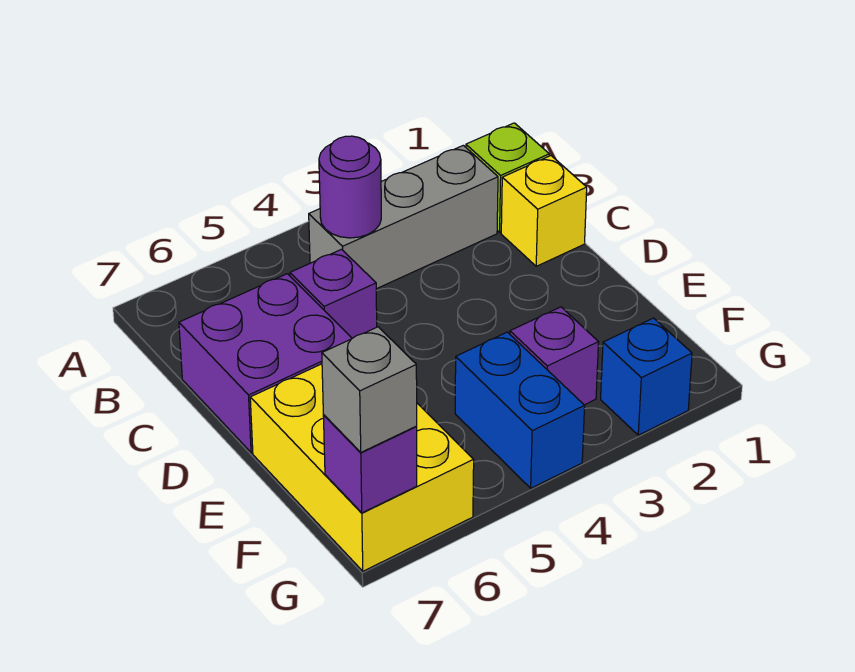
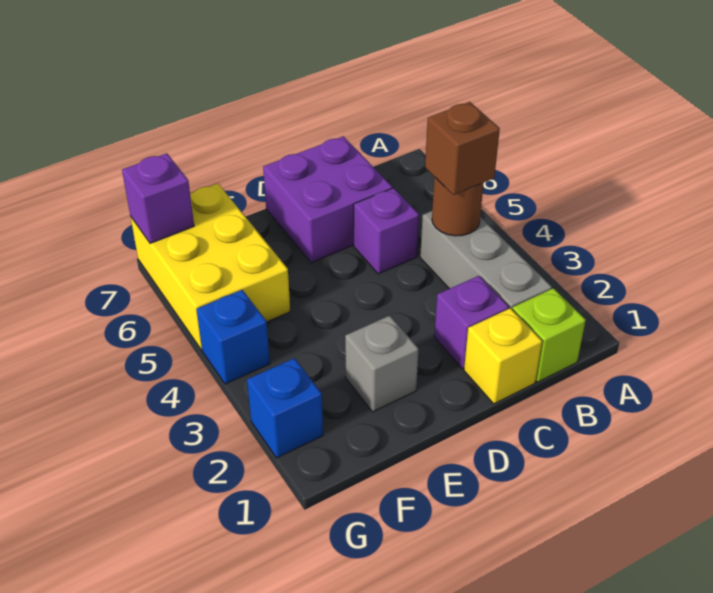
purple 1x1 round brick [319,136,381,238] -> brown 1x1 round brick [432,177,484,236]
none -> brown 1x1 brick [425,102,500,195]
yellow 2x3 brick [250,364,474,571] -> yellow 2x3 brick turned to [130,183,290,350]
purple 1x1 brick [510,307,599,405] -> purple 1x1 brick moved to [434,276,509,369]
blue 1x2 brick [455,332,585,488] -> blue 1x1 brick [197,290,270,384]
grey 1x1 brick [322,327,417,452] -> grey 1x1 brick moved to [345,316,418,412]

